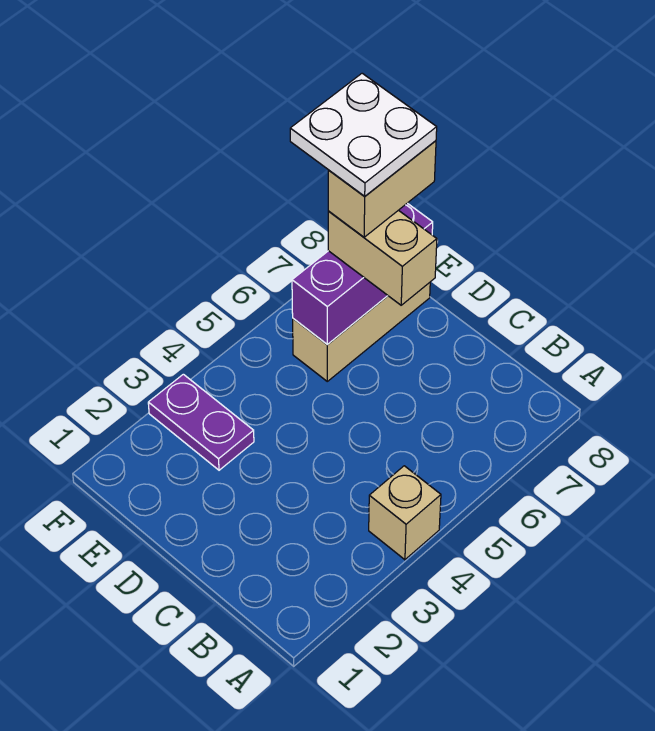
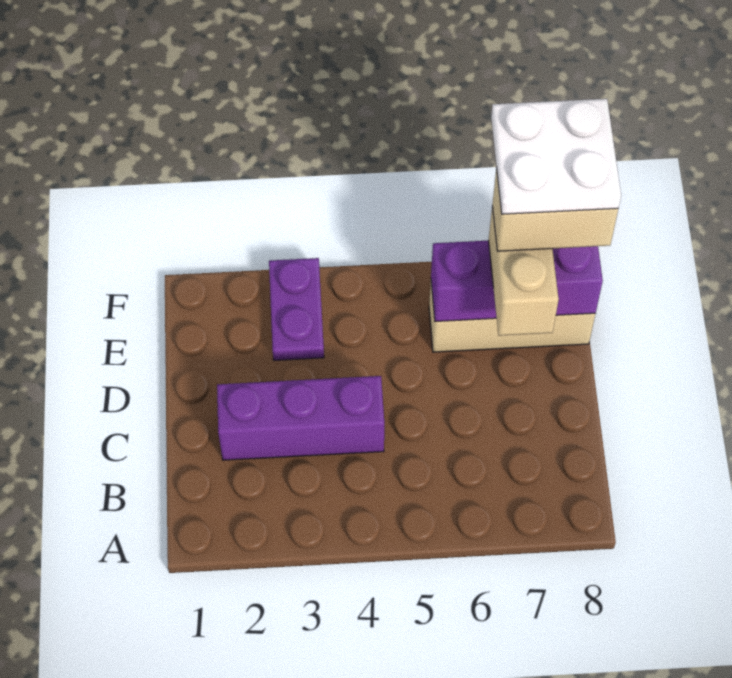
tan 1x1 brick [369,466,441,560] -> none
none -> purple 1x3 brick [217,376,384,460]

